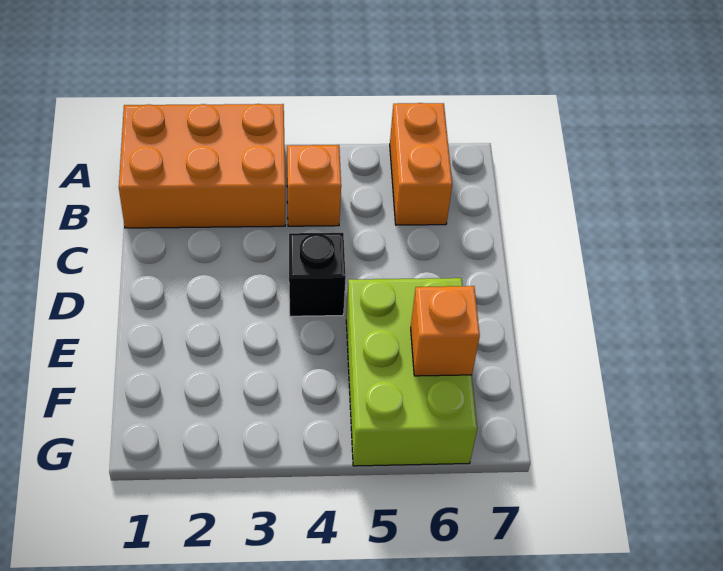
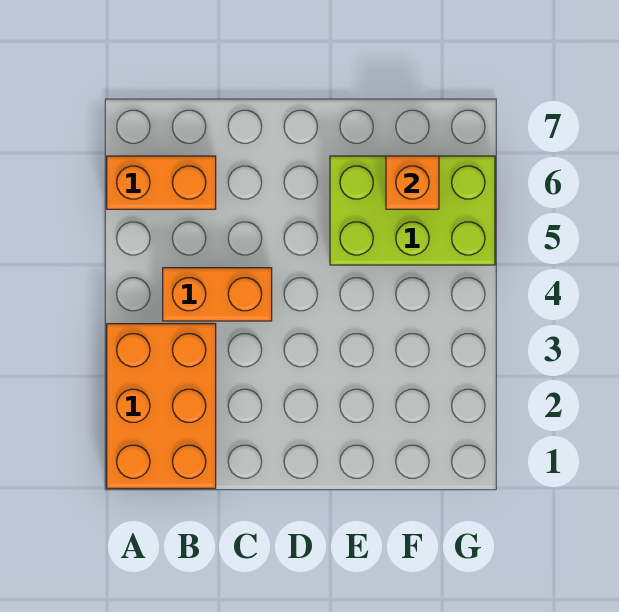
orange 1x1 brick [287,145,341,226] -> orange 1x2 brick [163,268,272,321]
black 1x1 brick [289,233,346,316] -> none

